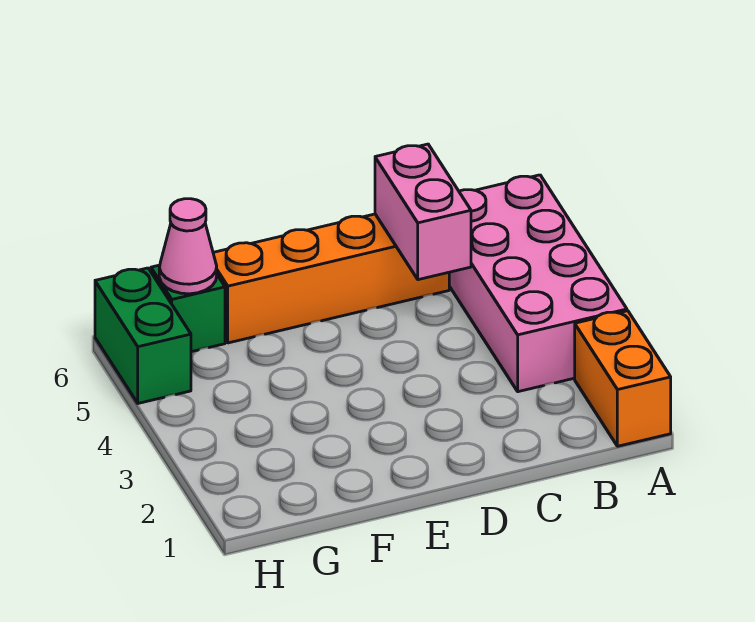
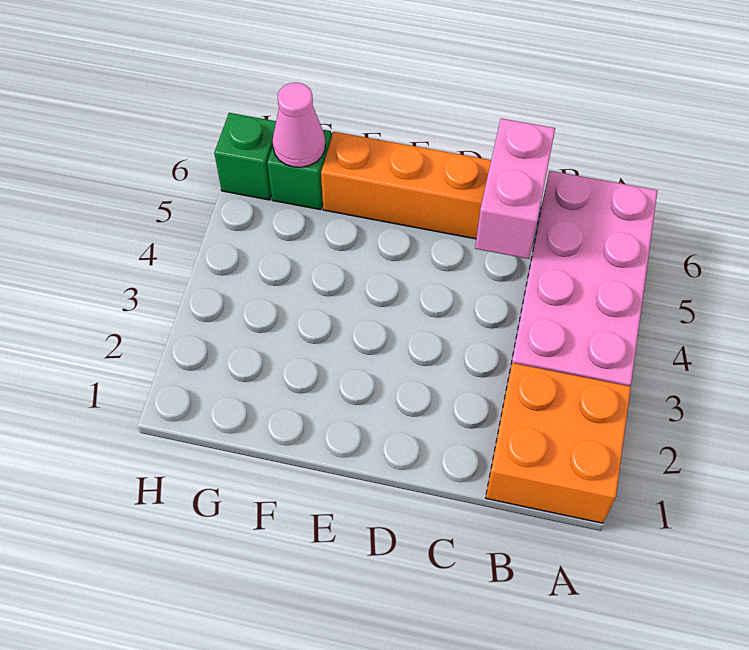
orange 1x2 brick [575,311,671,446] -> orange 2x2 brick [486,363,631,523]
green 1x2 brick [95,268,191,403] -> green 1x1 brick [214,113,276,200]

